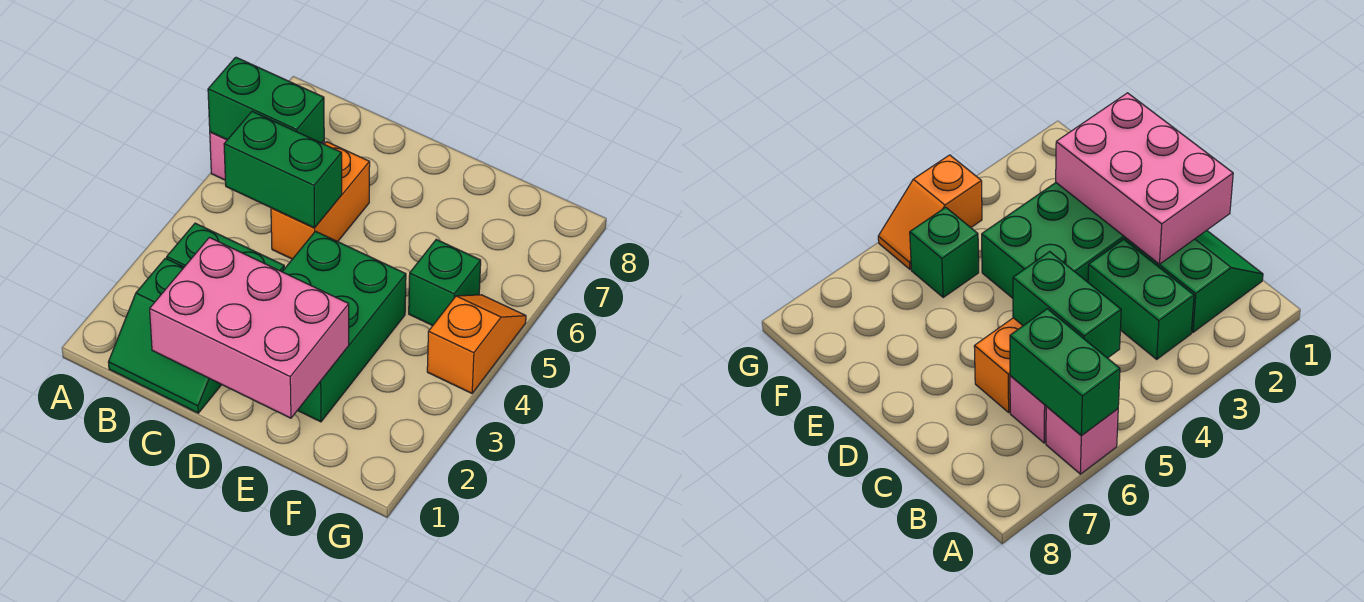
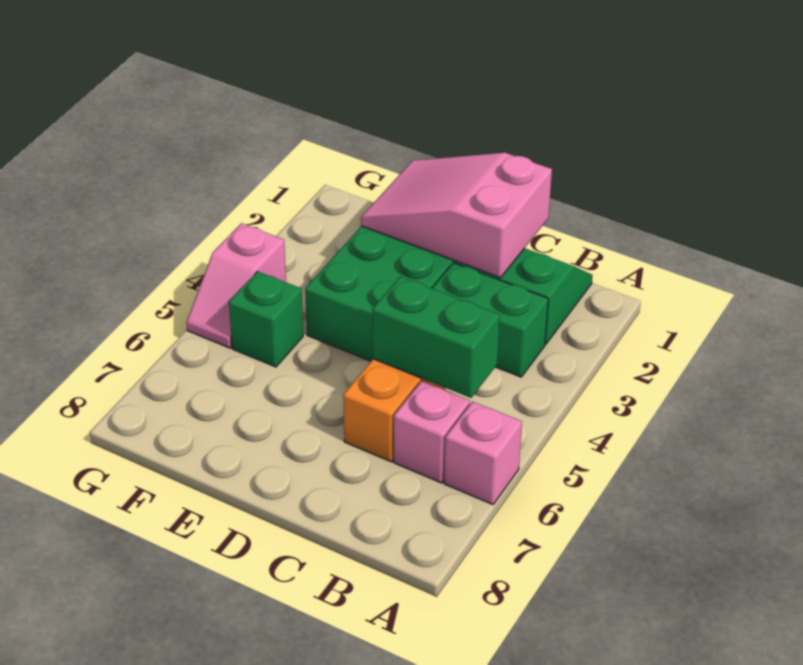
green 1x2 brick [208,57,324,143] -> none
pink 2x3 brick [150,238,349,418] -> pink 2x3 slope [361,153,552,278]
orange 1x2 slope [427,295,526,393] -> pink 1x2 slope [186,223,286,348]

